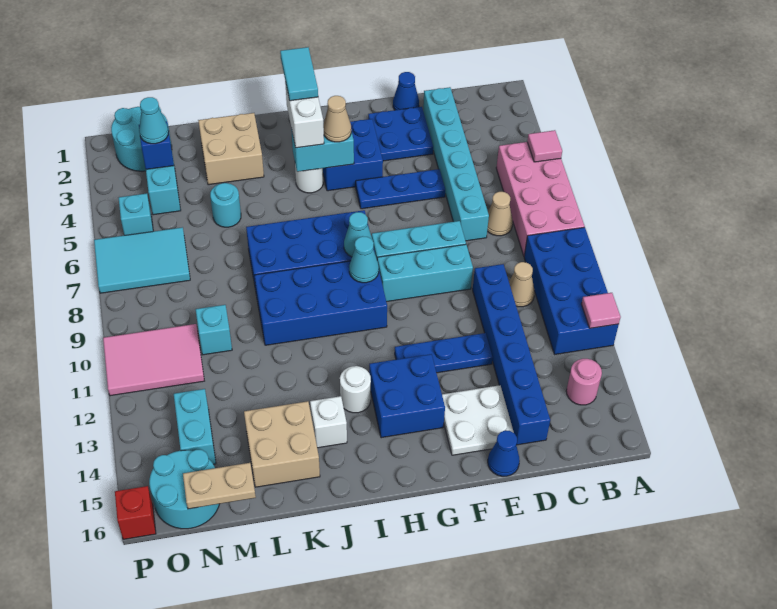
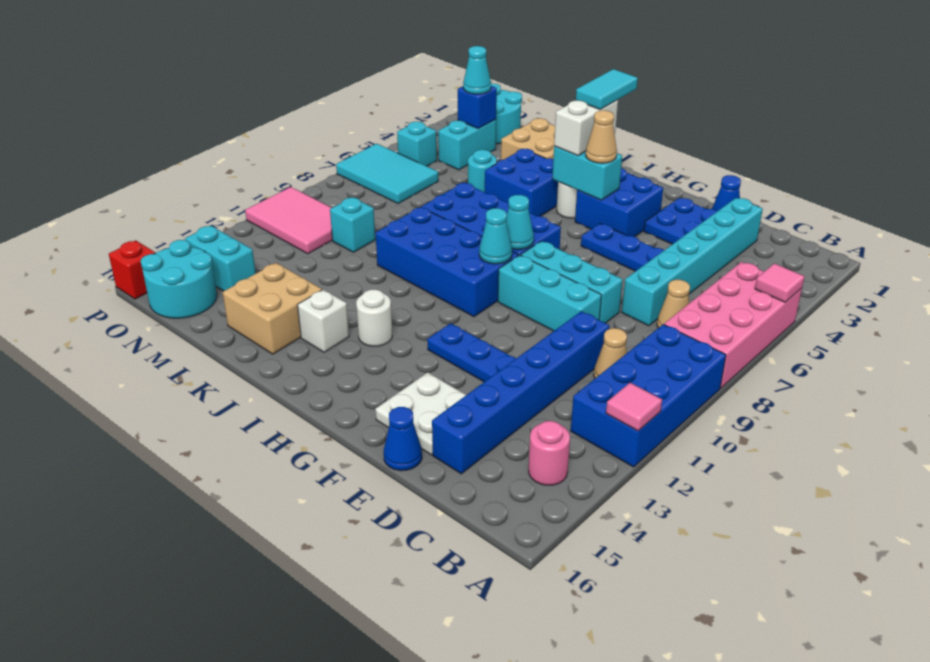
blue 2x2 brick [369,354,445,438] -> blue 2x2 brick moved to [485,149,558,216]
tan 1x2 plate [183,463,256,509] -> none
cyan 1x2 brick [174,389,216,464] -> cyan 1x2 brick turned to [185,226,256,291]

